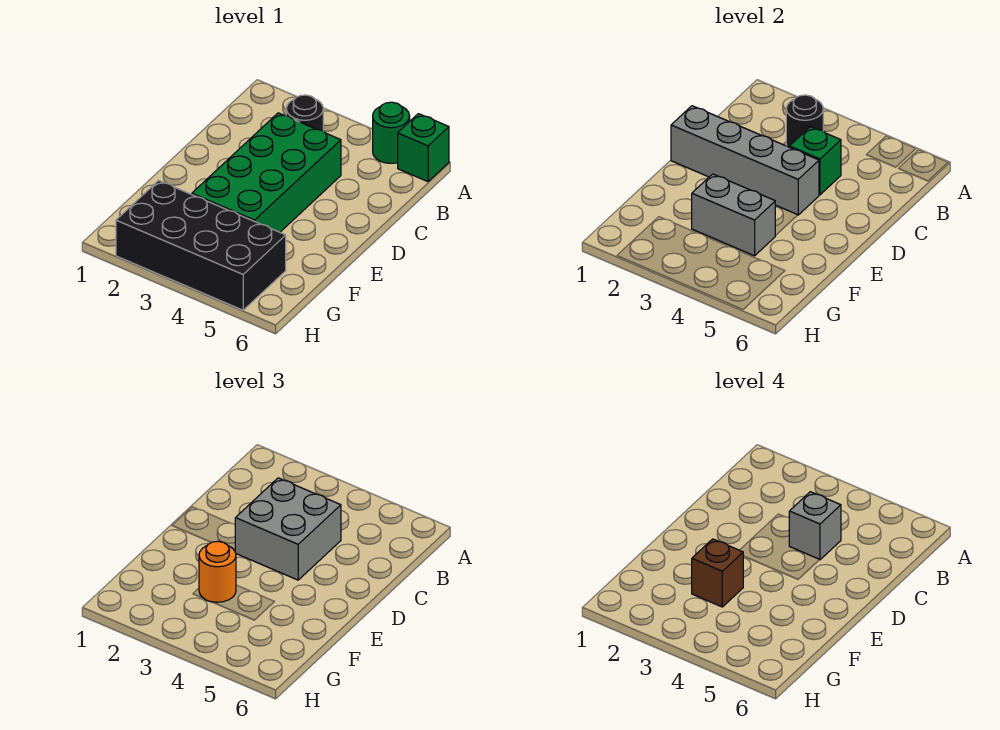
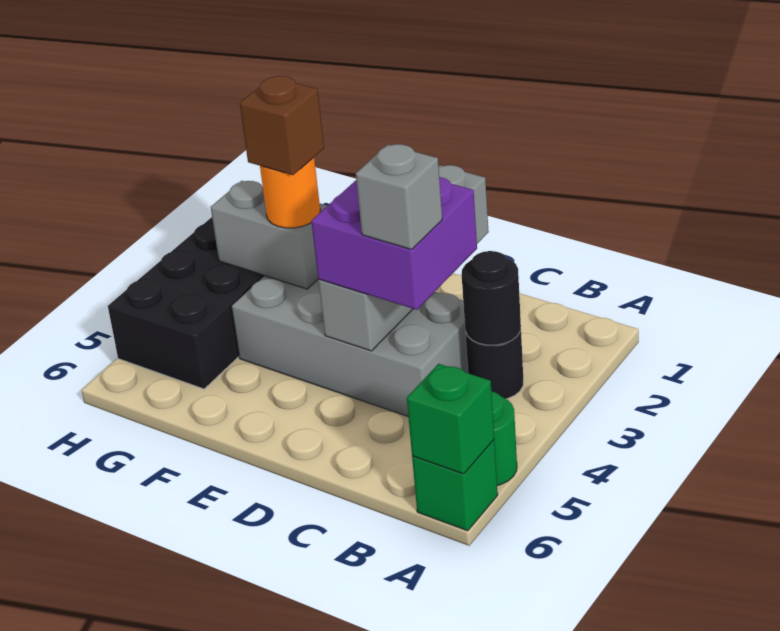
green 2x4 brick [192,113,341,232] -> grey 2x4 brick [231,276,468,416]
grey 2x2 brick [235,478,341,580] -> purple 2x2 brick [311,177,477,310]
green 1x1 brick [789,127,841,195] -> green 1x1 brick moved to [407,364,494,474]
grey 1x2 brick [692,174,775,256] -> grey 1x2 brick turned to [211,181,327,289]

